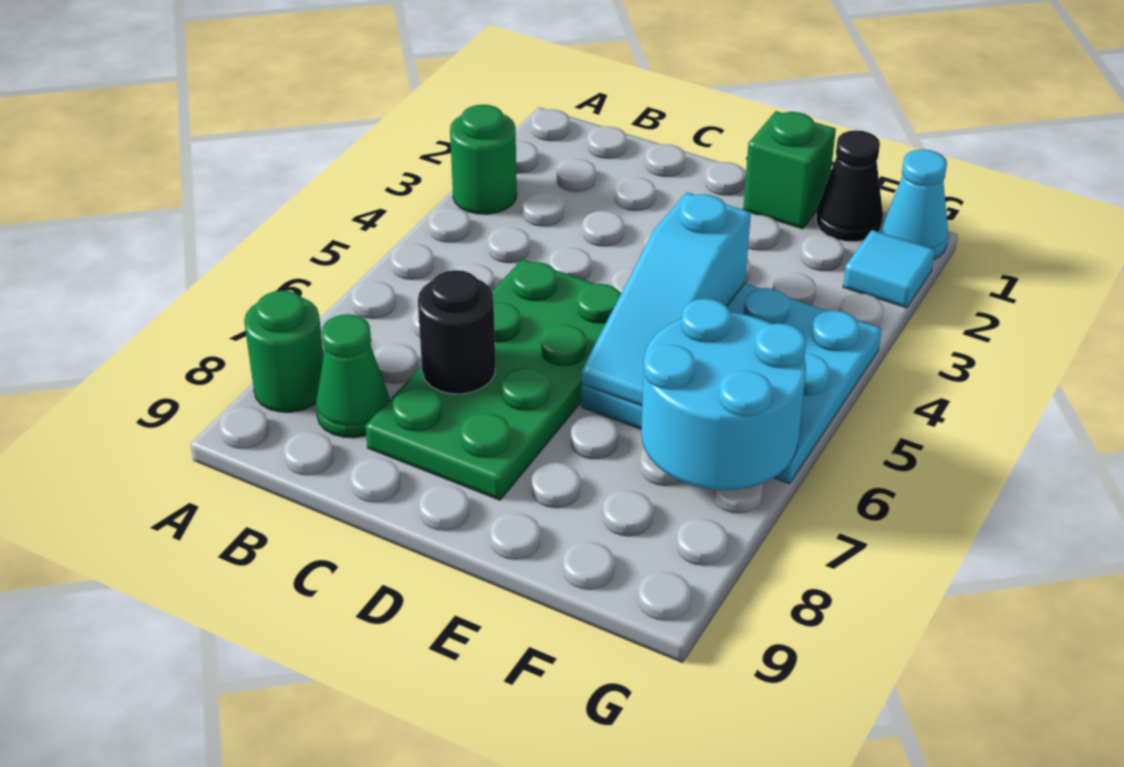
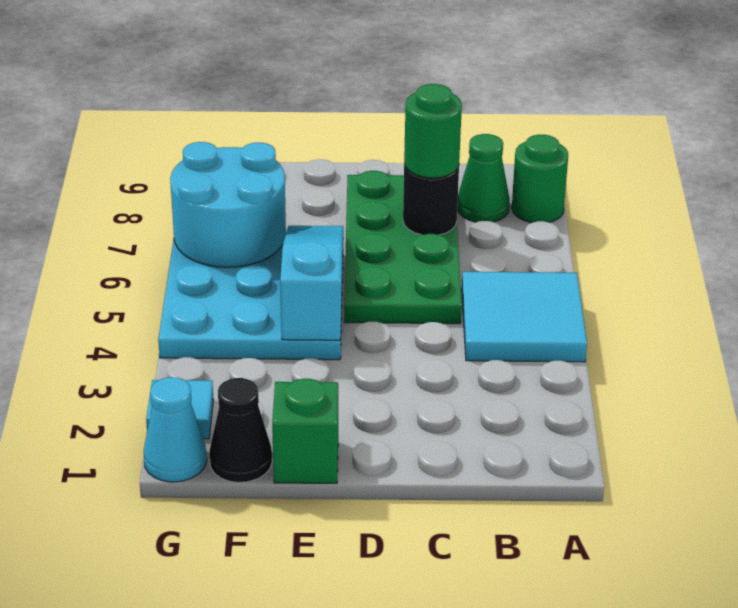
green 1x1 round brick [450,105,517,214] -> green 1x1 round brick moved to [404,84,462,178]
none -> cyan 2x2 tile [462,272,587,362]

